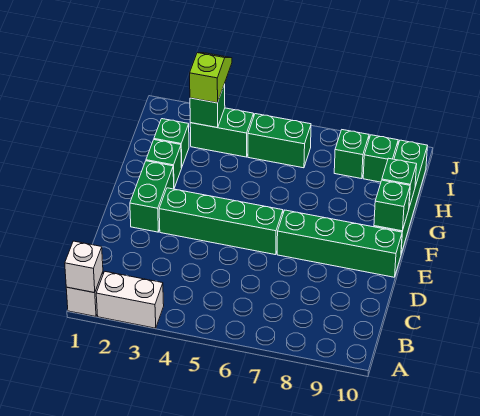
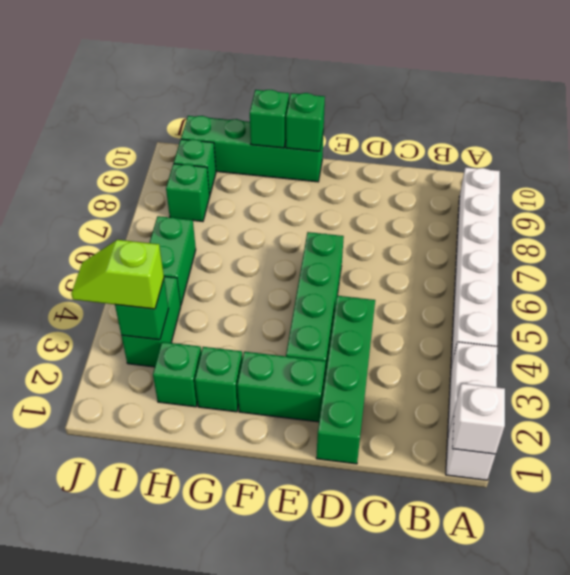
none -> white 1x6 brick [451,167,500,367]
green 1x4 brick [277,210,402,277] -> green 1x4 brick moved to [316,296,375,464]

